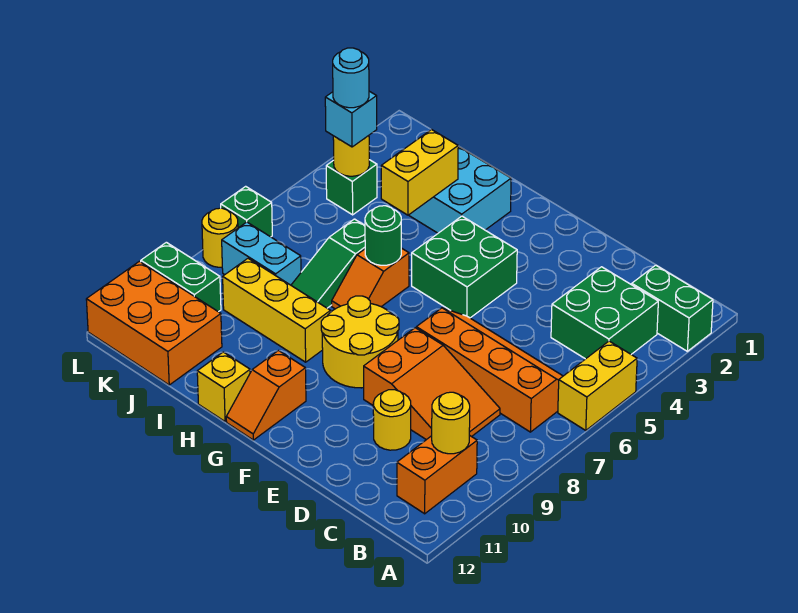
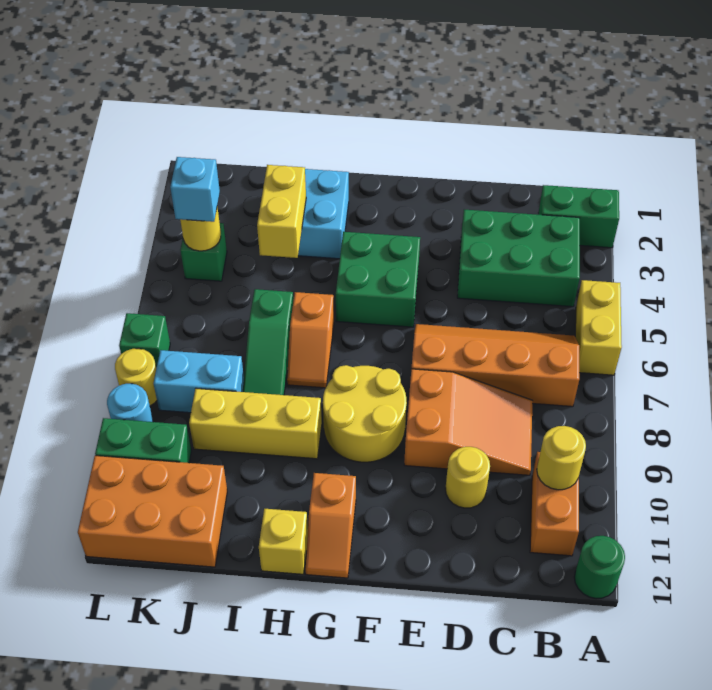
green 2x2 brick [551,267,658,359] -> green 2x3 brick [457,210,580,307]
green 1x1 round brick [365,206,401,265] -> green 1x1 round brick moved to [574,536,625,599]
cyan 1x1 round brick [333,48,369,108] -> cyan 1x1 round brick moved to [107,384,153,422]

